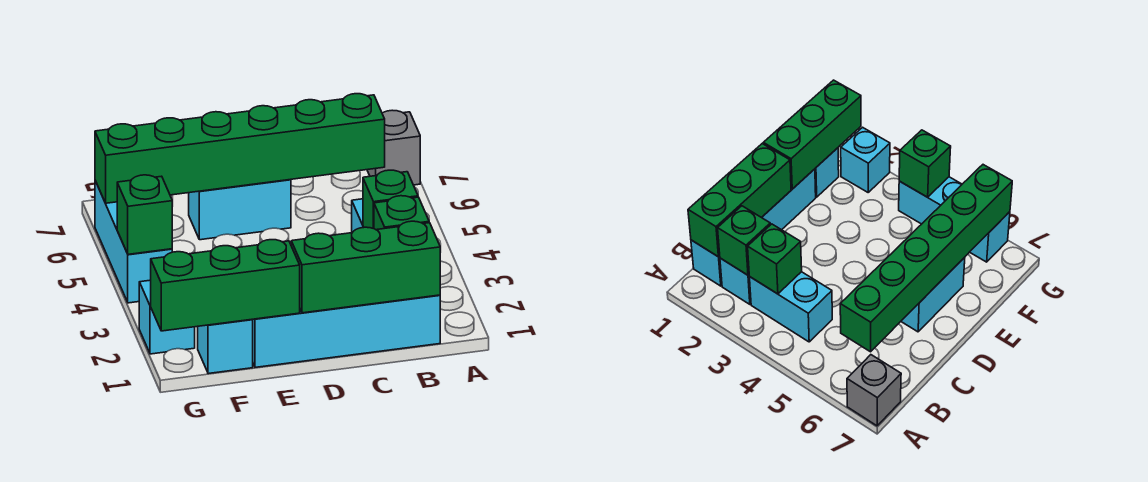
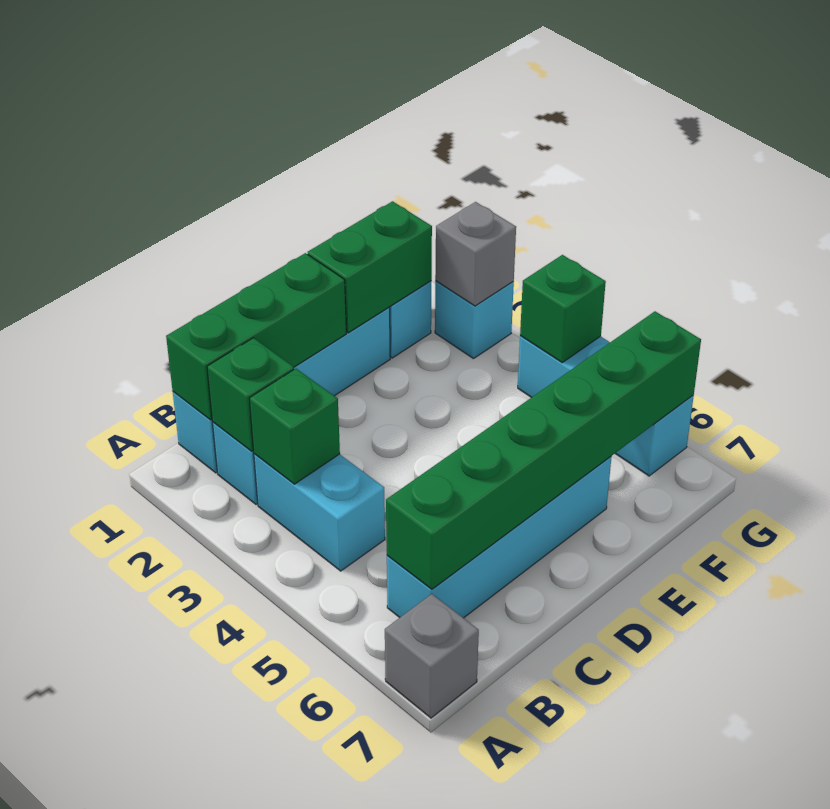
cyan 1x2 brick [189,179,291,240] -> cyan 1x4 brick [387,456,612,618]
green 1x3 brick [151,240,300,331] -> green 1x2 brick [308,201,432,333]
none -> grey 1x1 brick [435,202,516,306]

